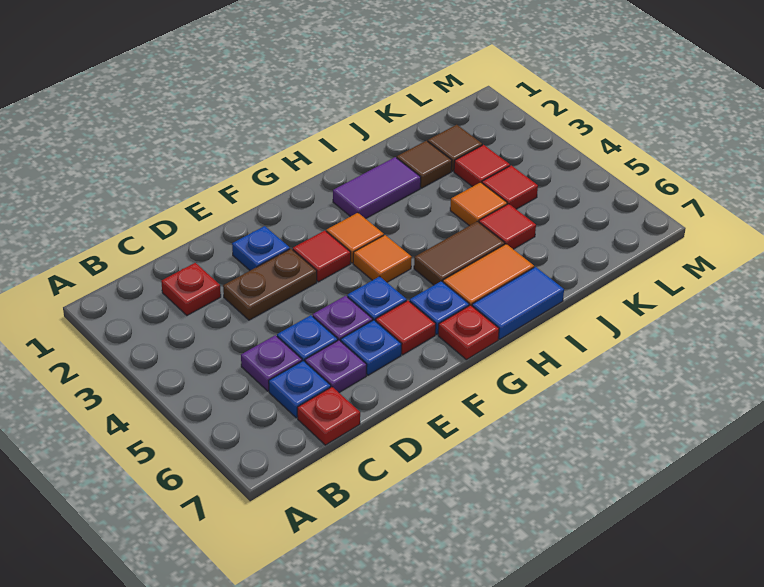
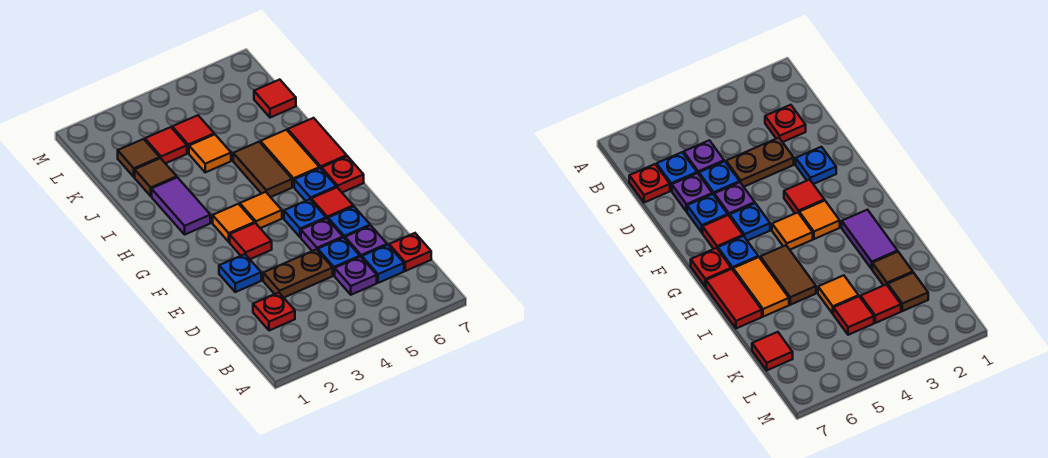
brown 1x2 plate [223,249,317,320] -> brown 1x2 plate turned to [263,249,333,297]
blue 1x2 tile [472,267,564,339] -> red 1x2 tile [288,118,347,169]
red 1x1 tile [479,204,536,249] -> red 1x1 tile moved to [254,80,296,118]

